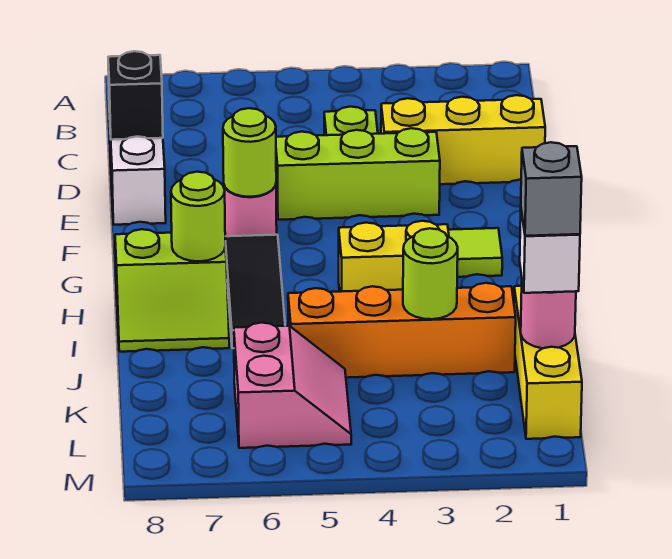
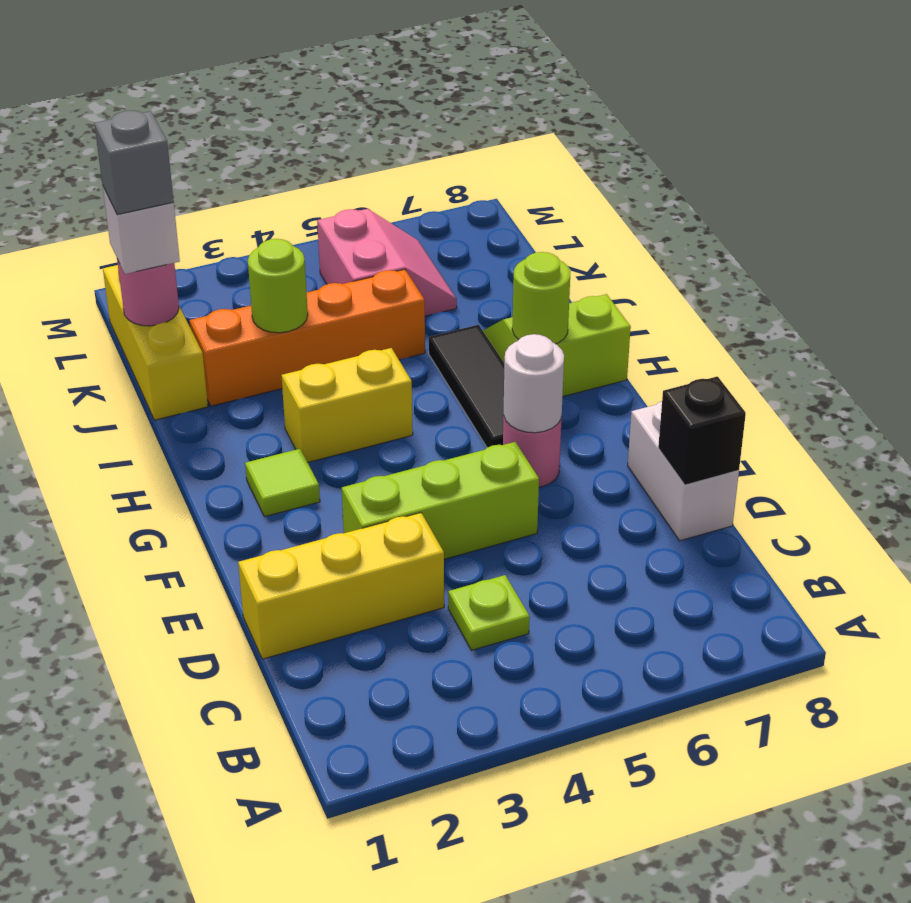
lime 1x1 round brick [223,108,276,197] -> white 1x1 round brick [503,334,564,433]
pink 2x2 slope [234,323,351,448] -> pink 2x2 slope turned to [317,209,457,316]

